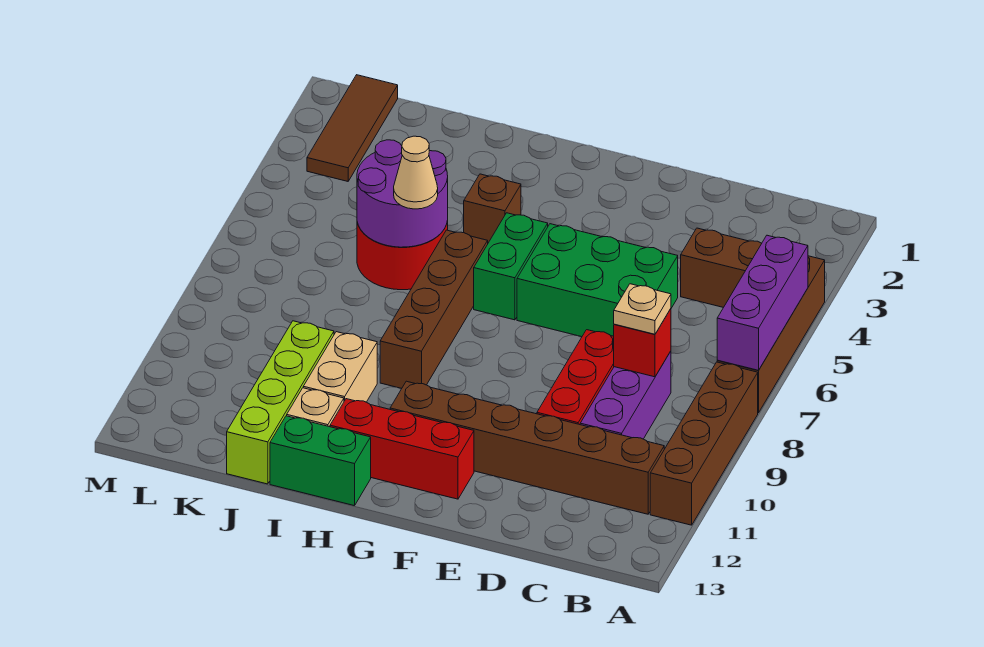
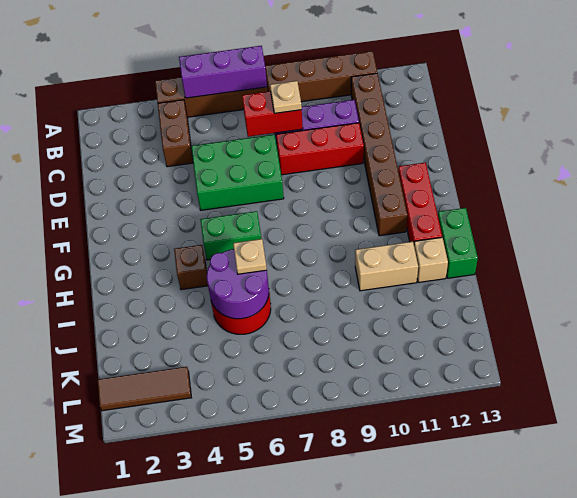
red 1x1 brick [614,309,671,377] -> red 1x2 brick [242,91,303,137]
green 2x3 brick [517,224,678,337] -> green 2x3 brick turned to [191,134,284,210]
brown 1x4 brick [380,230,488,388] -> none
tan 1x1 cone [394,136,438,209] -> tan 1x1 plate [233,239,267,274]
lime 1x4 brick [227,321,334,484] -> none

